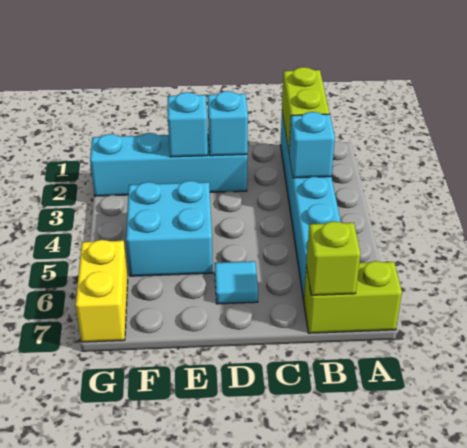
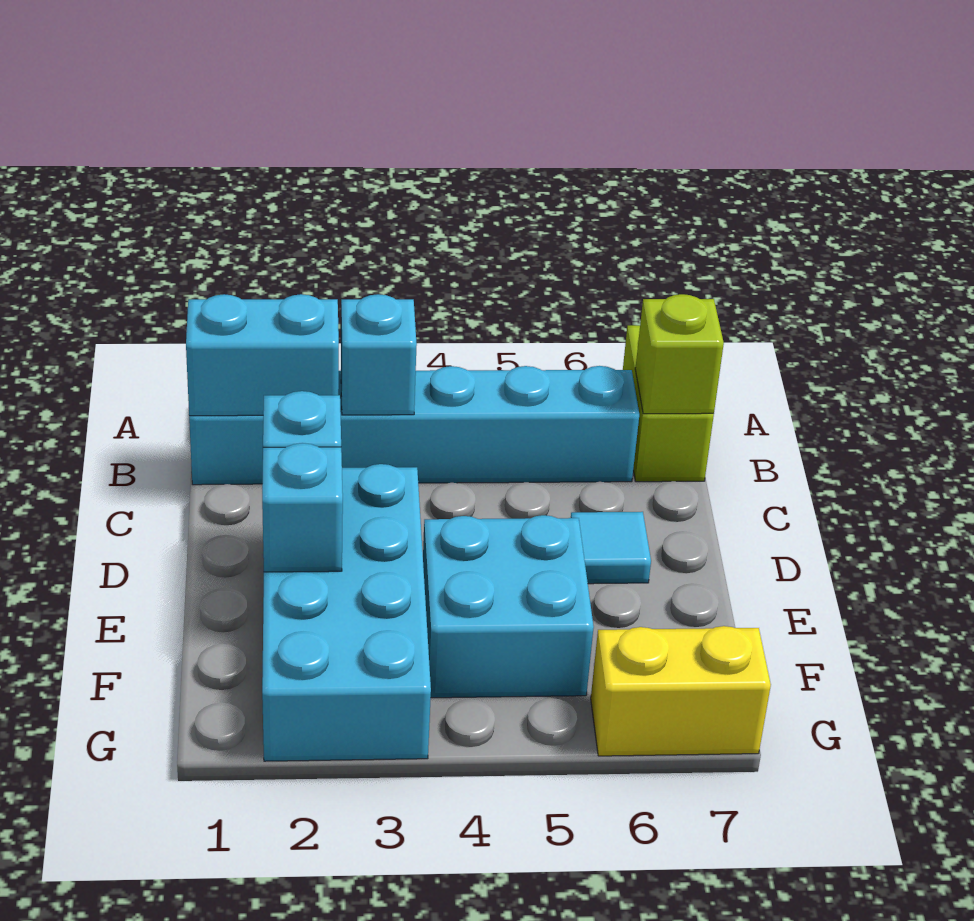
lime 1x2 brick [282,67,330,151] -> cyan 1x2 brick [186,294,339,416]
cyan 1x4 brick [90,133,247,196] -> cyan 2x4 brick [262,464,431,761]

